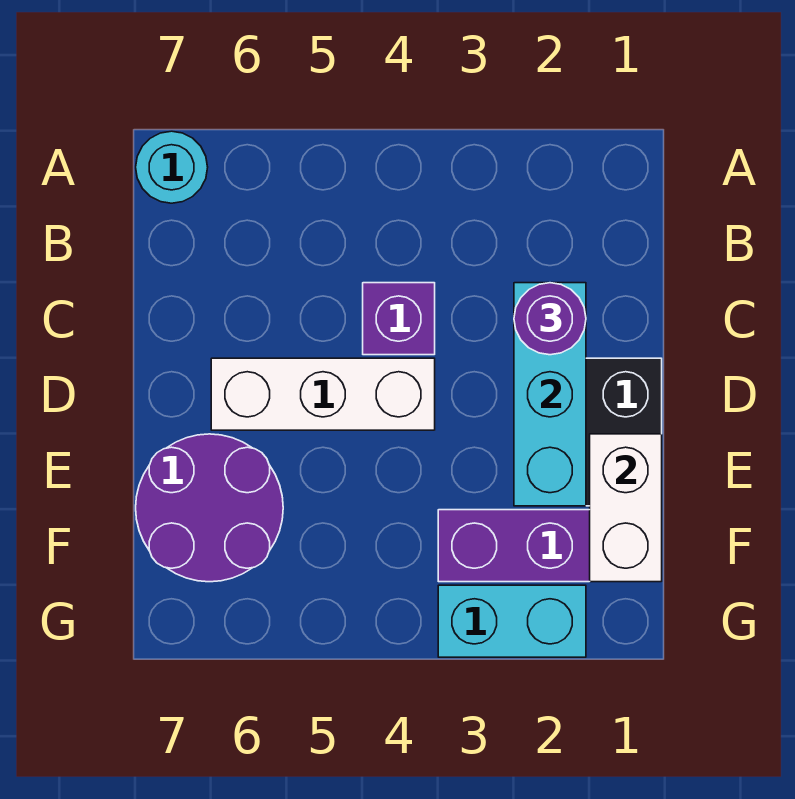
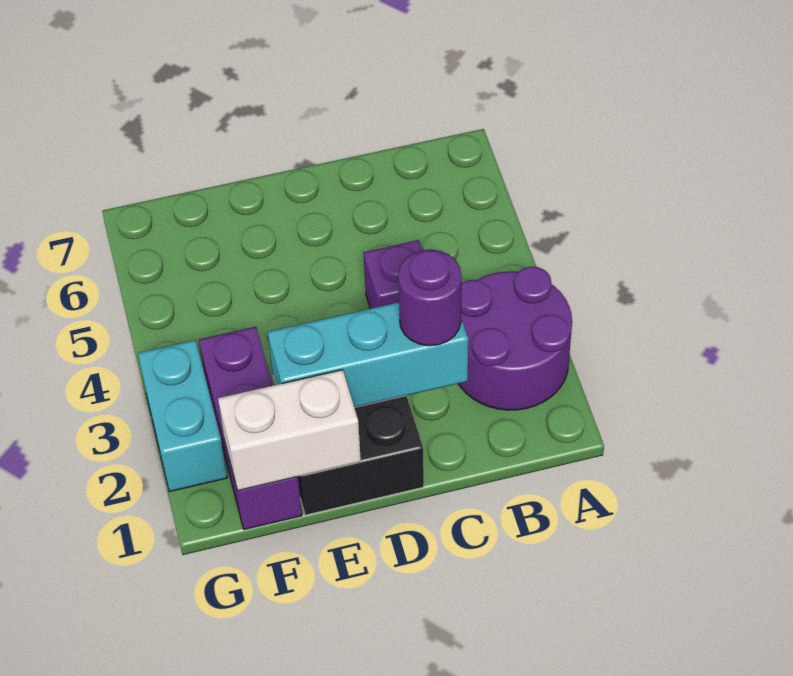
cyan 1x1 round brick [136,131,208,203] -> none
white 1x3 brick [211,358,435,430] -> none
purple 2x2 round brick [136,434,283,582] -> purple 2x2 round brick moved to [459,267,572,410]

